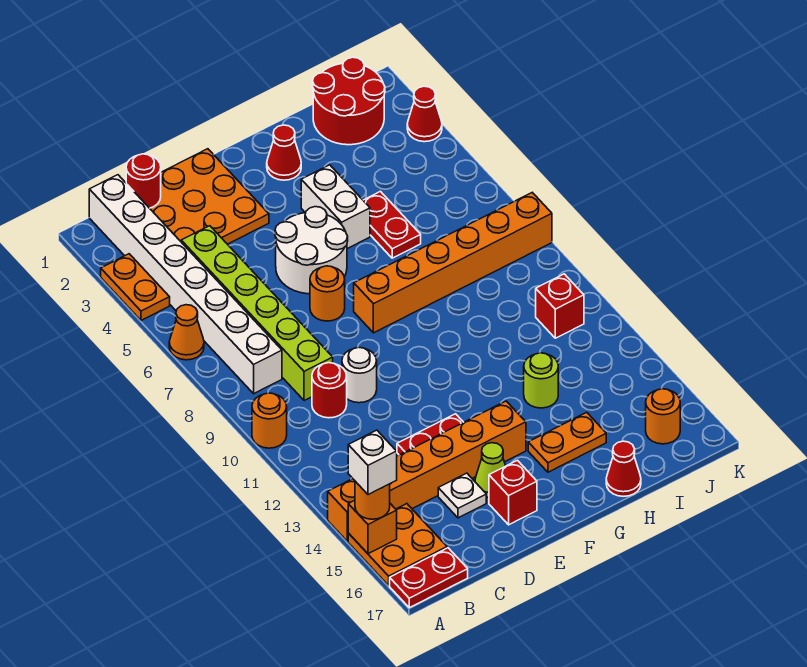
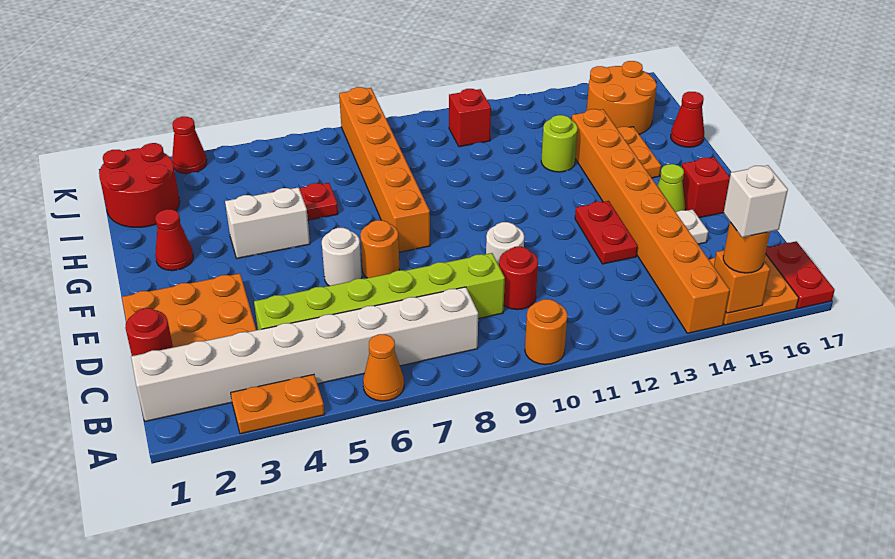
orange 1x6 brick [328,401,526,541] -> orange 1x8 brick [572,109,730,333]
white 2x2 round brick [275,207,348,294] -> white 1x1 round brick [322,228,362,286]
orange 1x1 round brick [646,389,680,444] -> orange 2x2 round brick [587,61,657,134]

